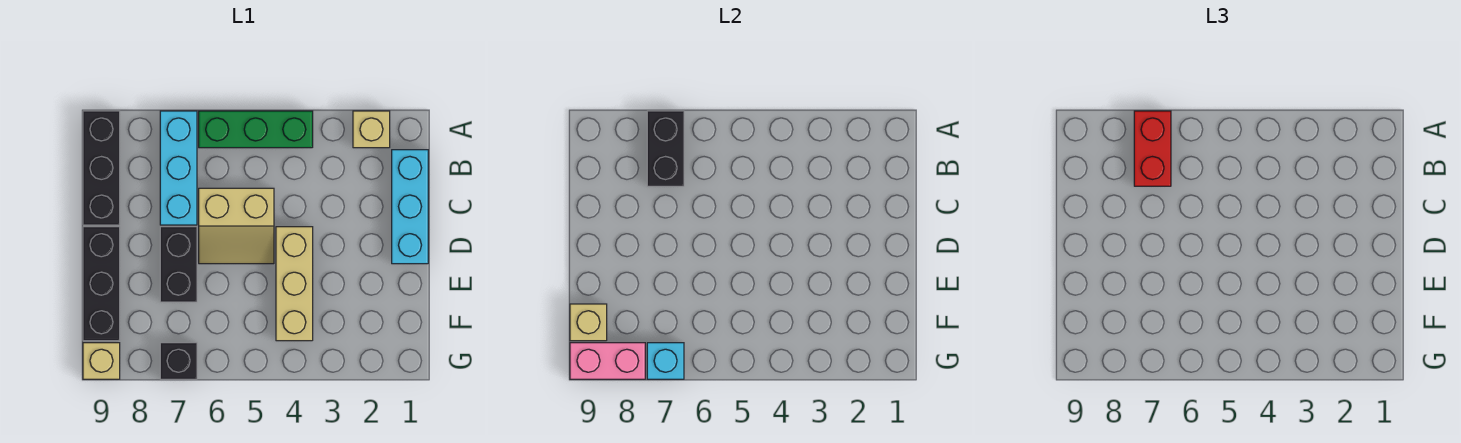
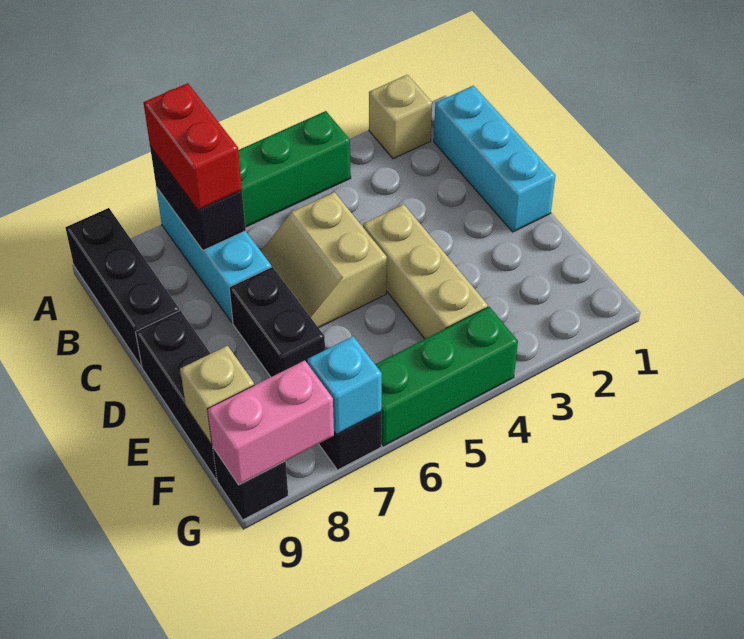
tan 2x2 slope [199,188,274,264] -> tan 2x2 slope turned to [261,192,387,328]
none -> green 1x3 brick [375,307,518,446]
tan 1x1 brick [83,343,120,379] -> black 1x1 brick [213,448,288,520]

